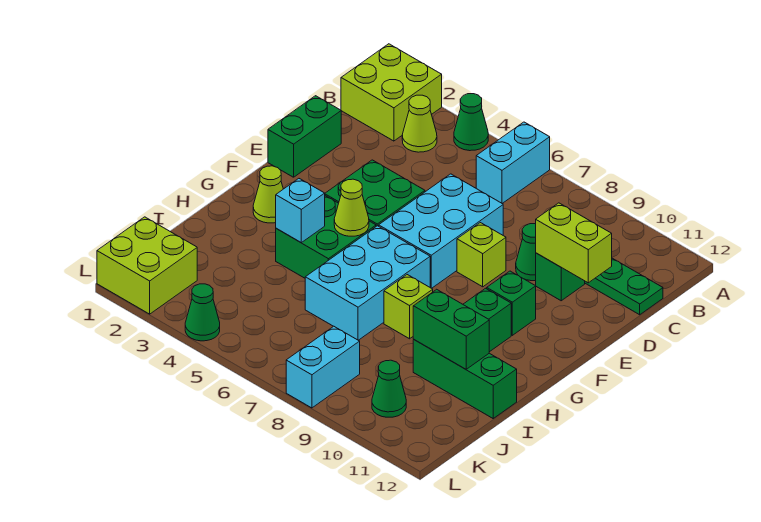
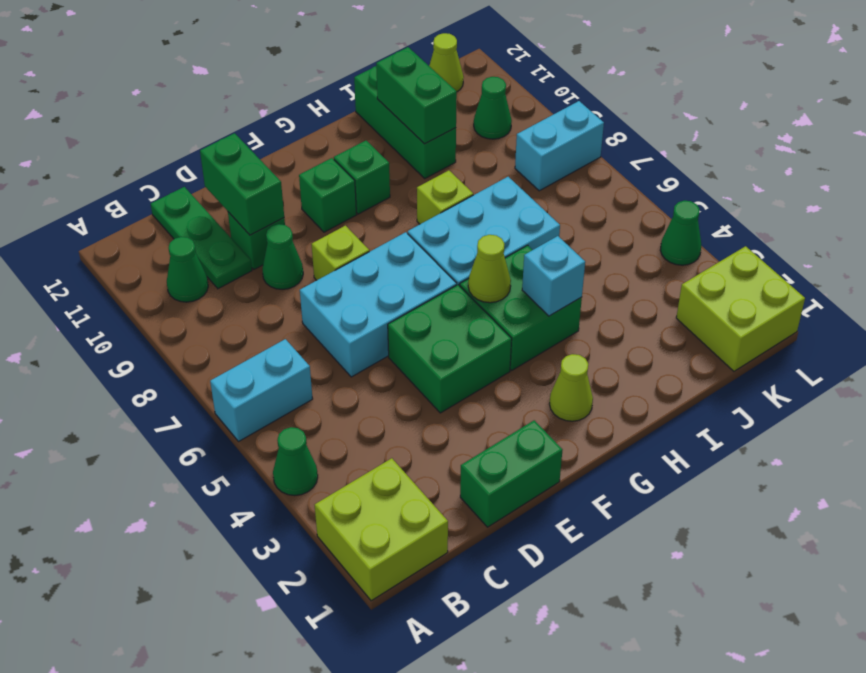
lime 1x1 cone [402,95,437,152] -> lime 1x1 cone moved to [429,33,464,92]
none -> green 1x1 cone [167,237,208,302]
lime 1x2 brick [536,203,612,283] -> green 1x2 brick [200,133,284,235]

